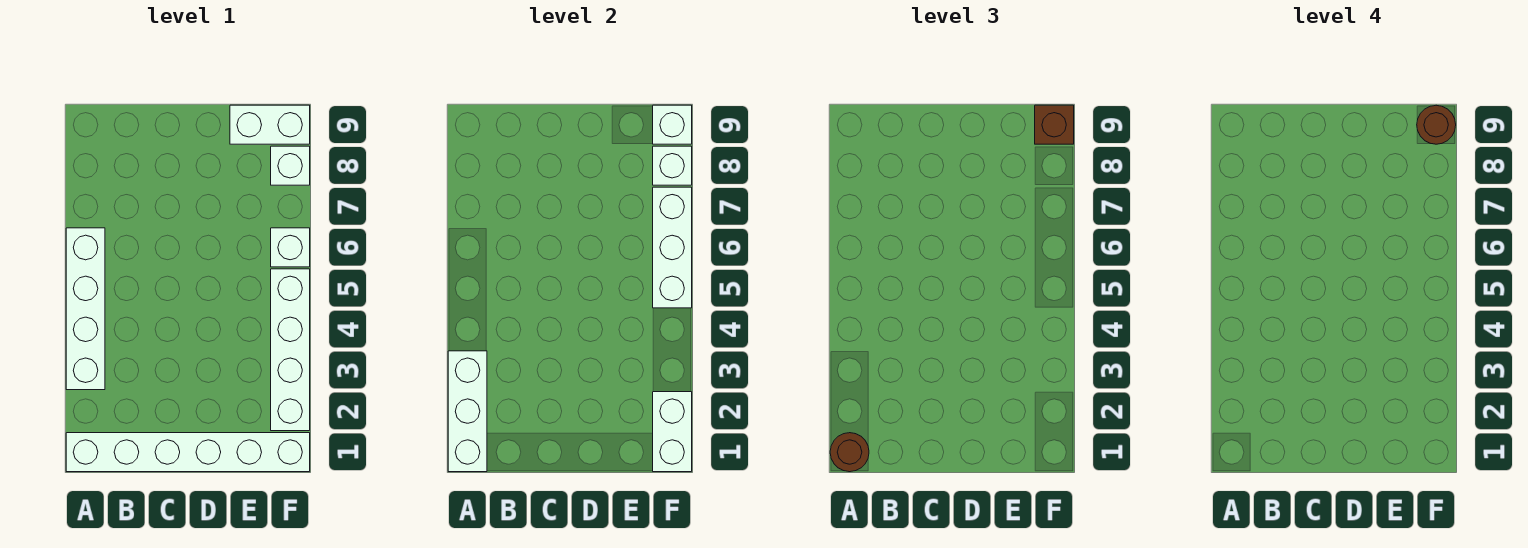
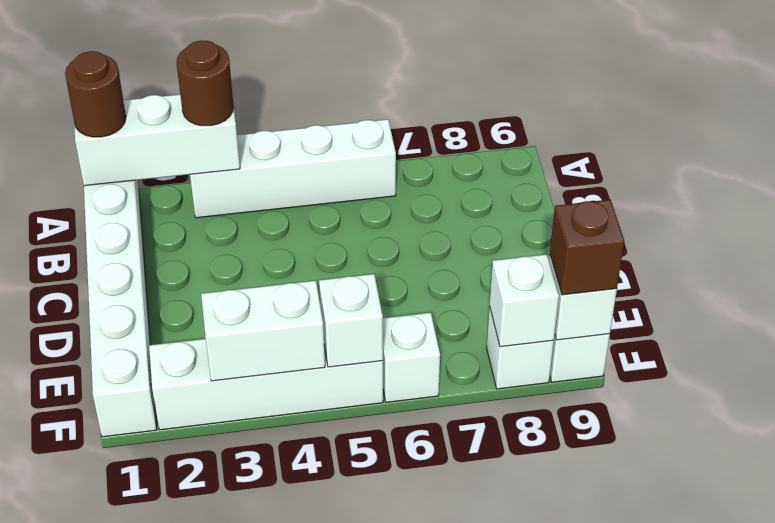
white 1x2 brick [653,392,692,472] -> white 1x2 brick moved to [201,280,325,381]
white 1x3 brick [653,187,692,308] -> white 1x1 brick [319,274,383,367]
brown 1x1 round brick [1417,105,1456,144] -> brown 1x1 round brick moved to [177,40,233,126]

